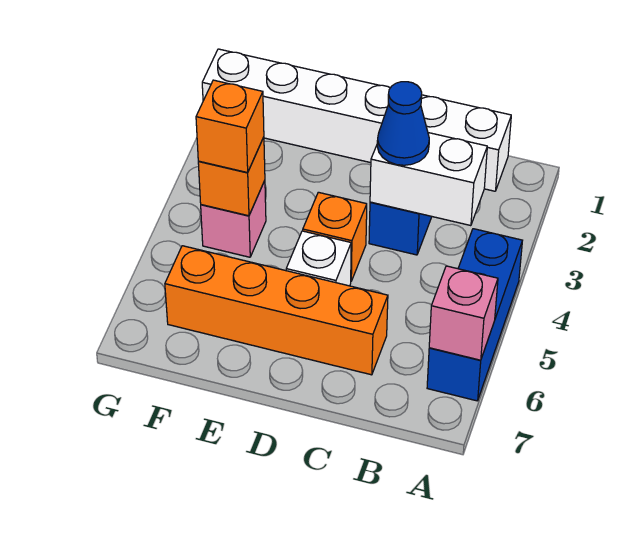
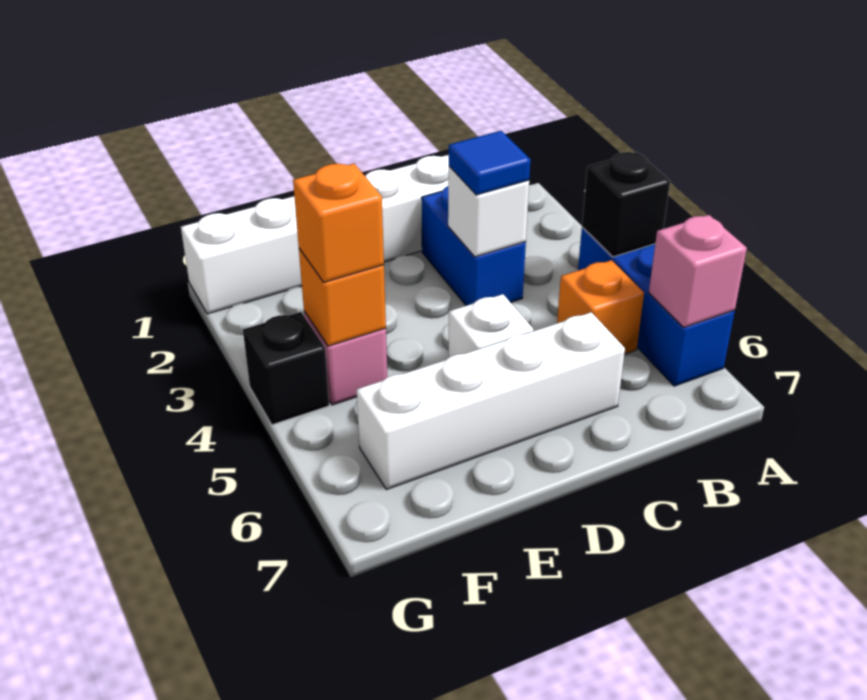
none -> black 1x1 brick [582,152,670,257]
white 1x2 brick [370,133,487,226] -> white 1x1 brick [448,166,529,257]
blue 1x1 cone [377,82,429,165] -> blue 1x1 tile [449,131,530,195]
orange 1x4 brick [165,246,388,375] -> white 1x4 brick [357,312,625,489]
orange 1x1 brick [303,192,367,281] -> orange 1x1 brick moved to [557,260,644,354]
none -> black 1x1 brick [243,312,329,425]

